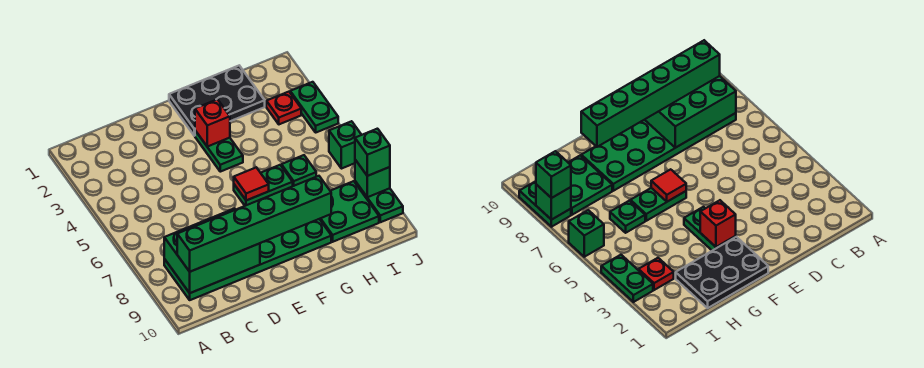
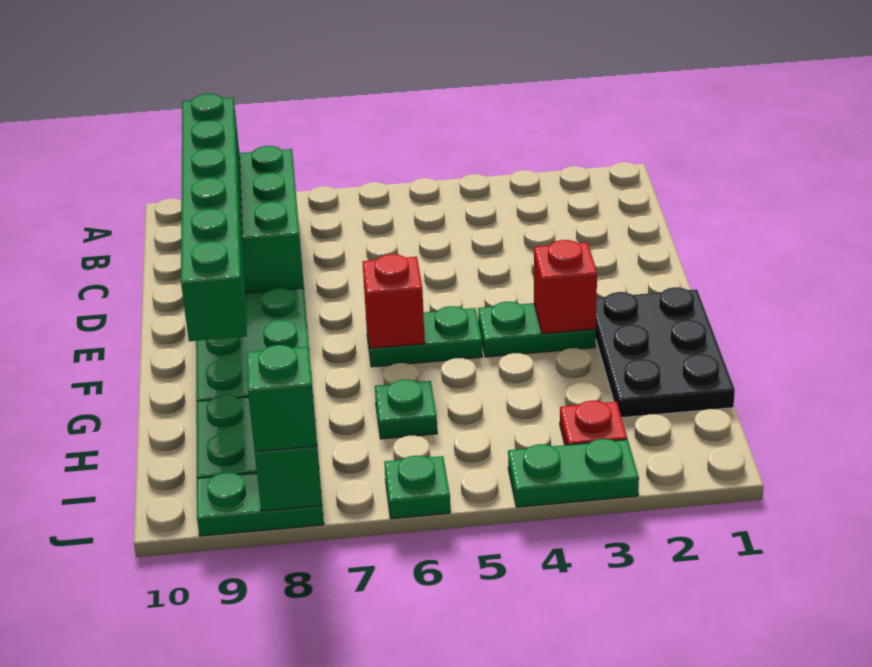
green 1x2 plate [234,165,293,206] -> green 1x2 plate turned to [366,306,482,367]
red 1x1 tile [234,167,269,200] -> red 1x1 brick [362,254,425,348]
green 1x1 brick [329,121,361,169] -> green 1x1 plate [384,456,450,519]

